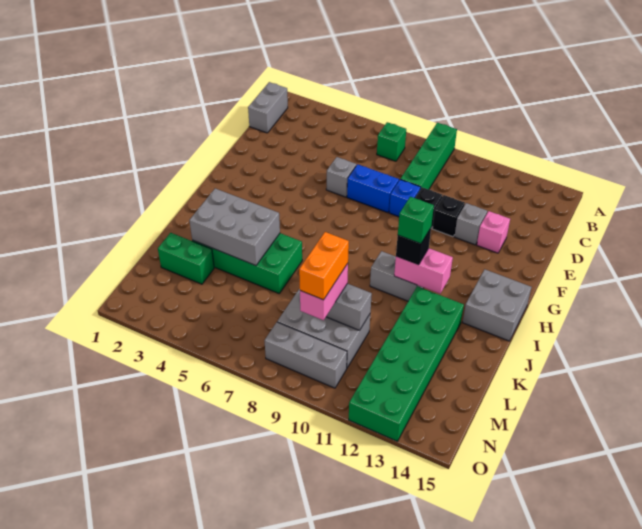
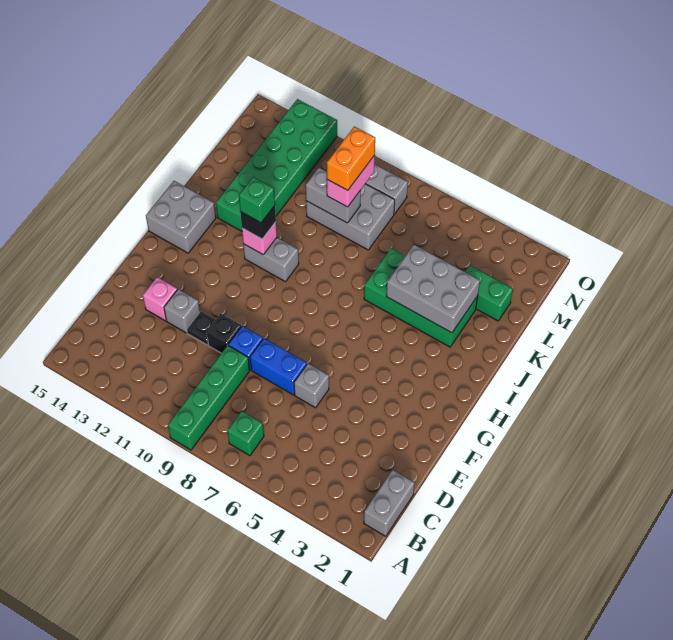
black 1x1 brick [432,195,465,237] -> black 1x1 plate [187,311,216,345]
pink 1x2 brick [394,248,453,294] -> pink 1x1 brick [242,222,277,254]

